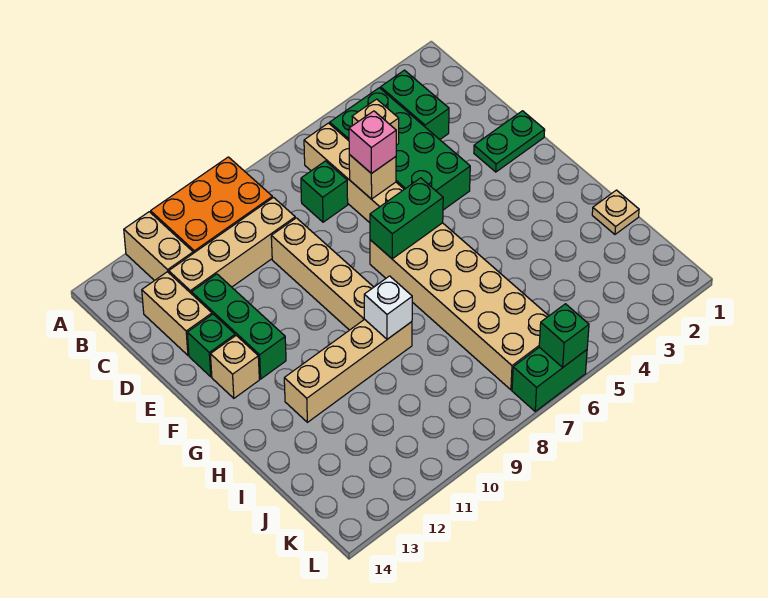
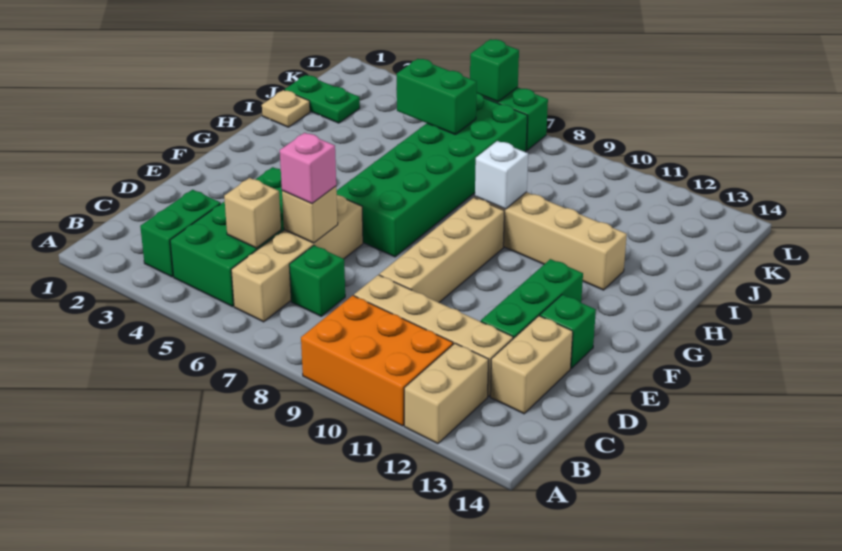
green 1x2 plate [474,111,545,172] -> green 1x2 plate moved to [285,75,360,123]
tan 2x6 brick [370,223,549,390] -> green 2x6 brick [337,93,528,257]
green 1x2 brick [370,178,443,259] -> green 1x2 brick moved to [397,59,477,134]
tan 1x1 brick [210,336,259,398] -> none

